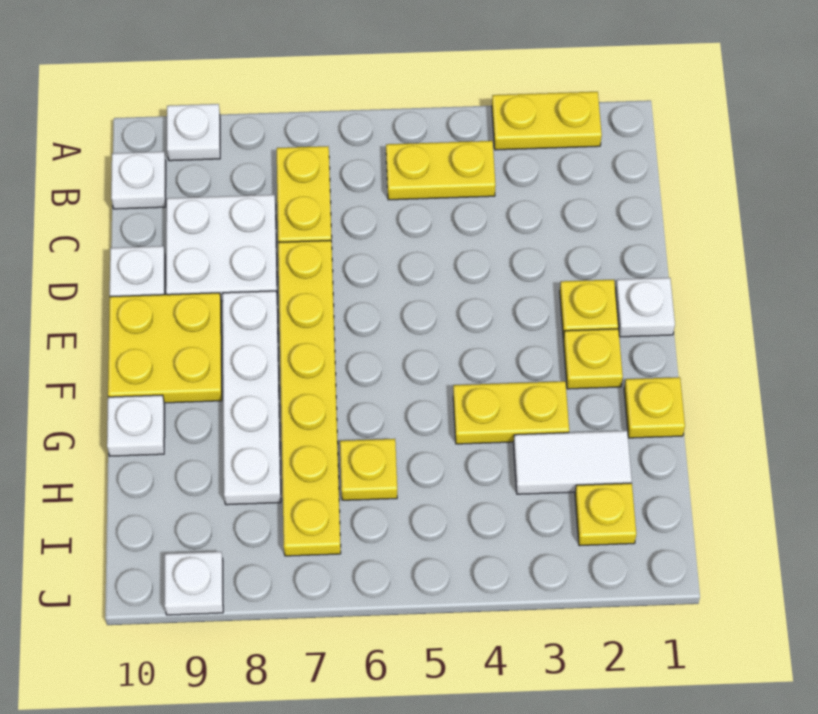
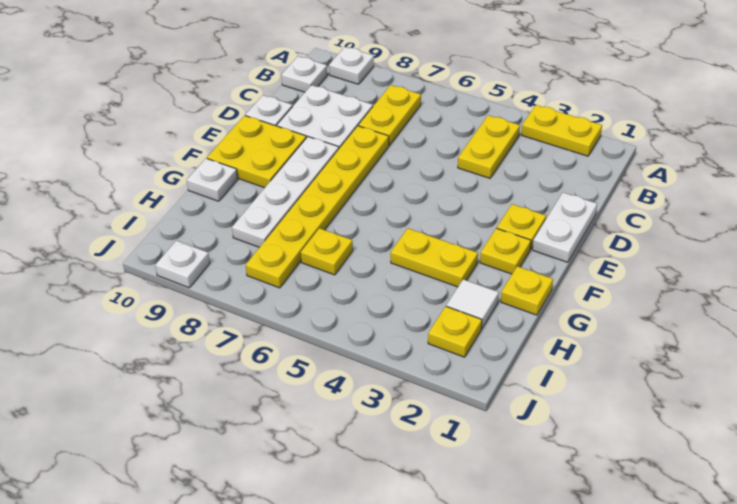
yellow 1x2 plate [386,141,496,200] -> yellow 1x2 plate turned to [458,115,520,178]
white 1x1 plate [615,278,675,337] -> white 1x2 plate [533,193,597,262]
white 1x2 tile [514,431,632,494] -> white 1x1 tile [446,279,499,329]

